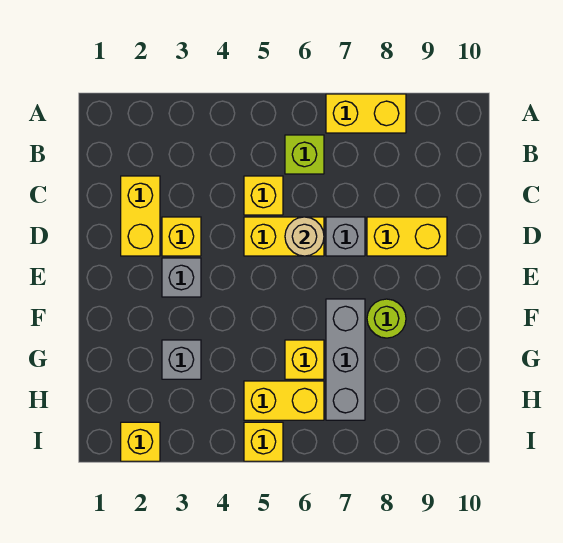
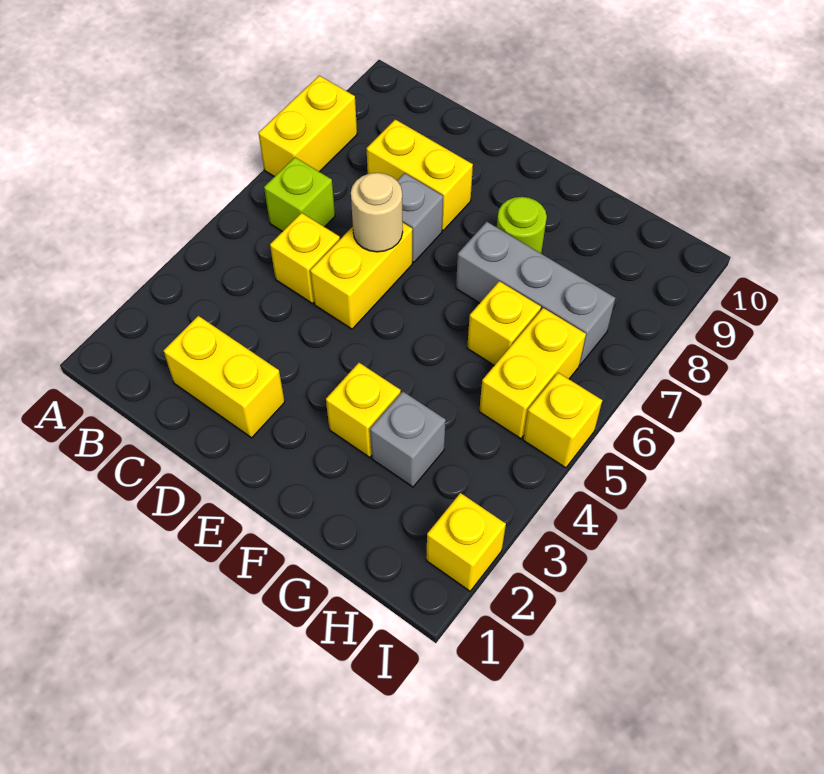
yellow 1x1 brick [162,217,201,256] -> yellow 1x1 brick moved to [326,363,401,457]
yellow 1x2 brick [367,217,447,256] -> yellow 1x2 brick turned to [367,119,473,230]
grey 1x1 brick [162,258,201,297] -> none

